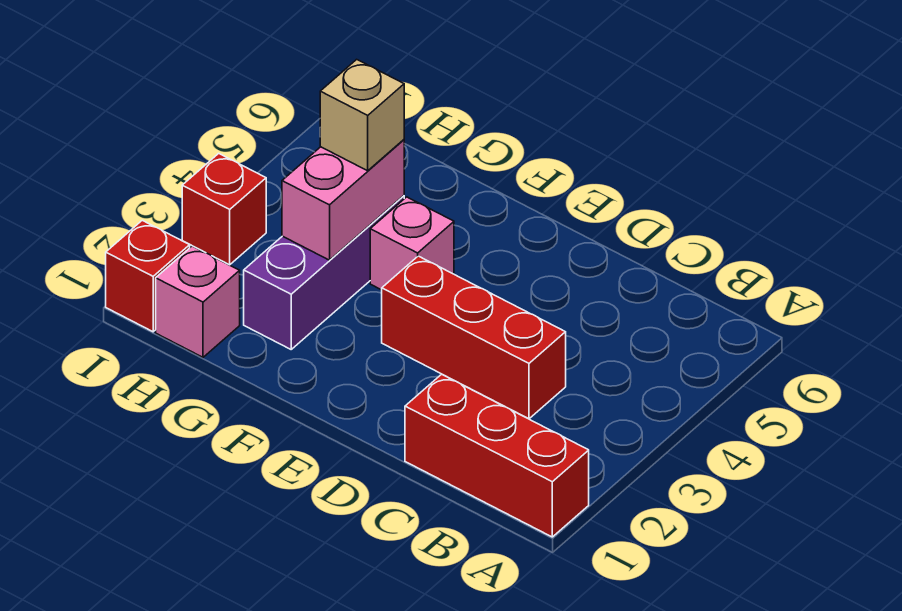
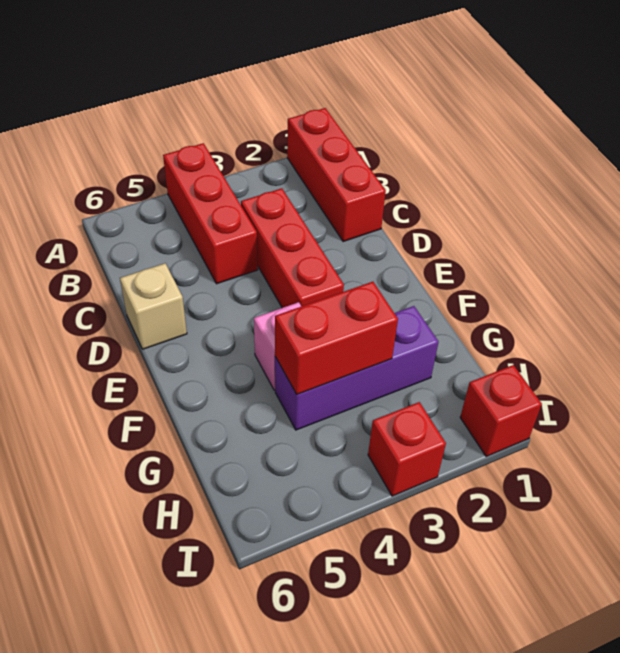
none -> red 1x3 brick [163,143,258,284]
pink 1x2 brick [282,140,404,260] -> red 1x2 brick [275,282,398,394]
tan 1x1 brick [320,59,404,171] -> tan 1x1 brick moved to [120,263,187,349]
pink 1x1 brick [156,246,240,357] -> none

